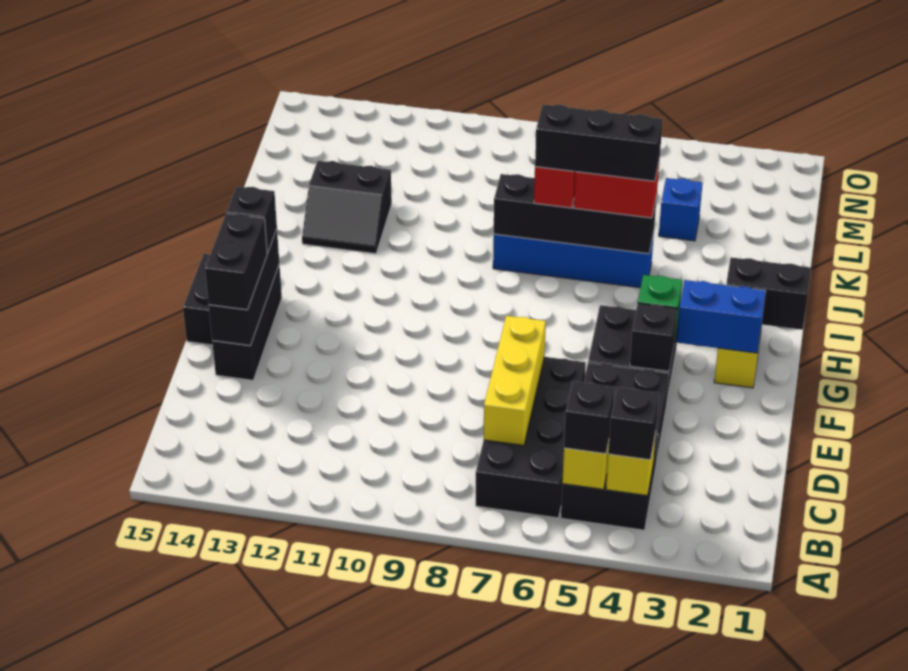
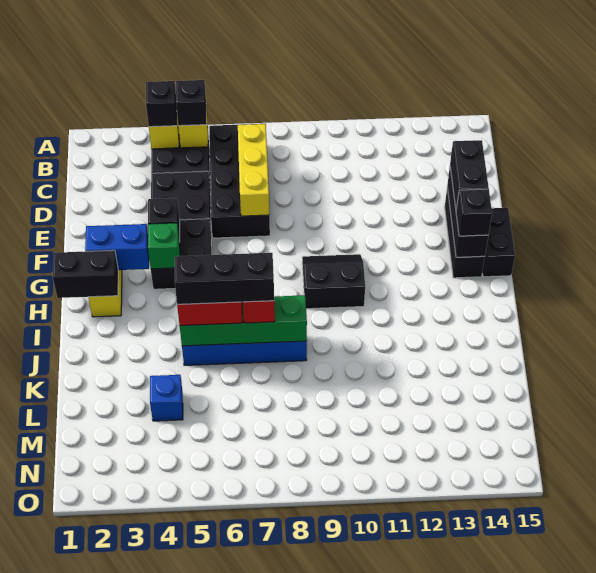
black 1x4 brick [494,174,657,254] -> green 1x4 brick [180,295,307,346]
black 2x2 slope [302,161,392,254] -> black 2x2 slope moved to [302,254,365,309]

